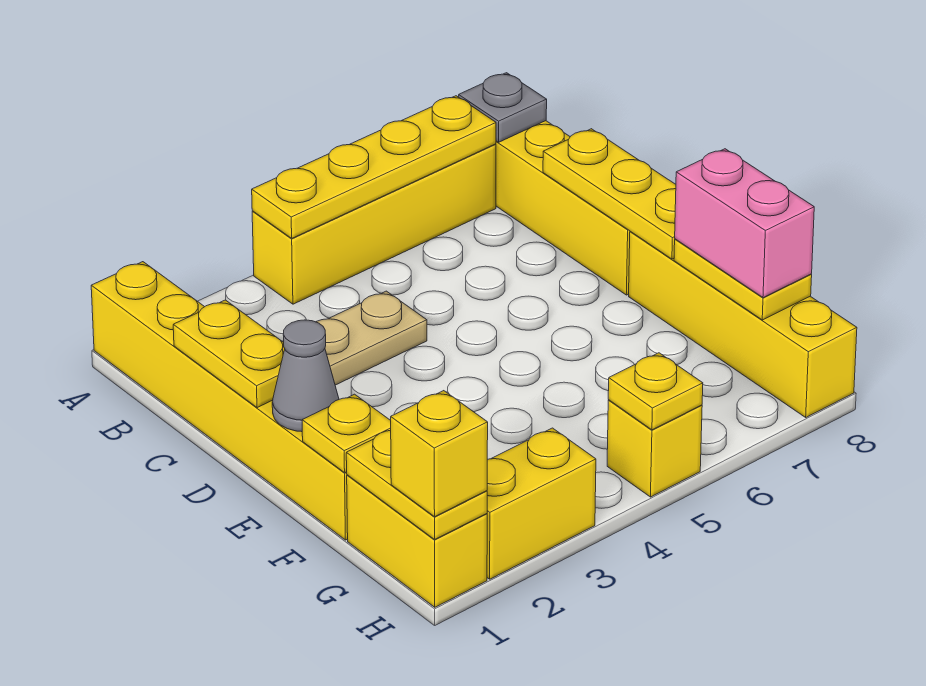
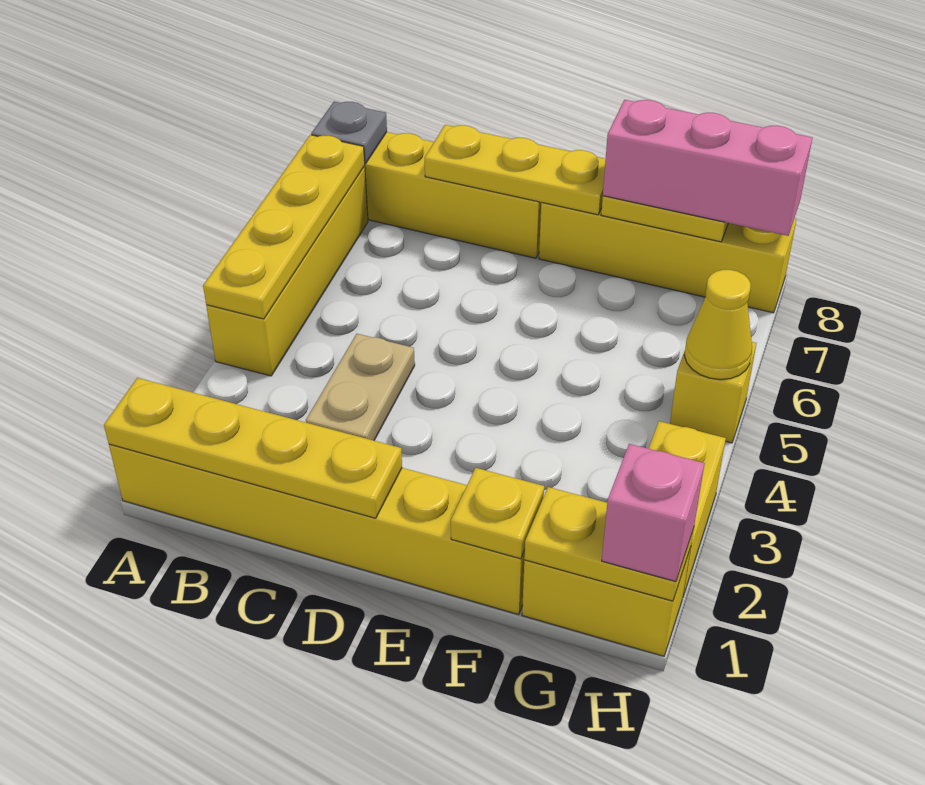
yellow 1x2 plate [173,300,285,408] -> yellow 1x4 plate [104,378,402,518]
grey 1x1 cone [272,320,339,432] -> none
pink 1x2 brick [675,149,814,298] -> pink 1x3 brick [603,100,812,236]
yellow 1x1 brick [391,391,488,517] -> pink 1x1 brick [602,444,705,582]
yellow 1x1 plate [608,353,703,430] -> yellow 1x1 cone [684,270,752,380]

